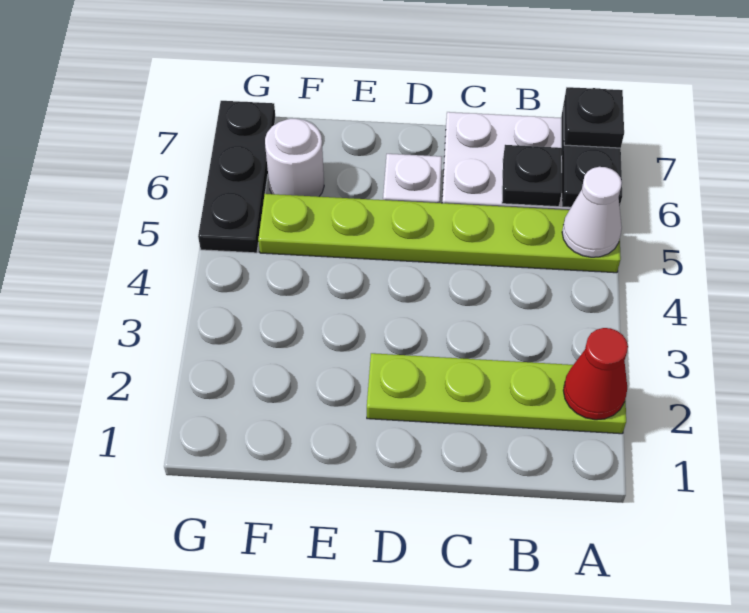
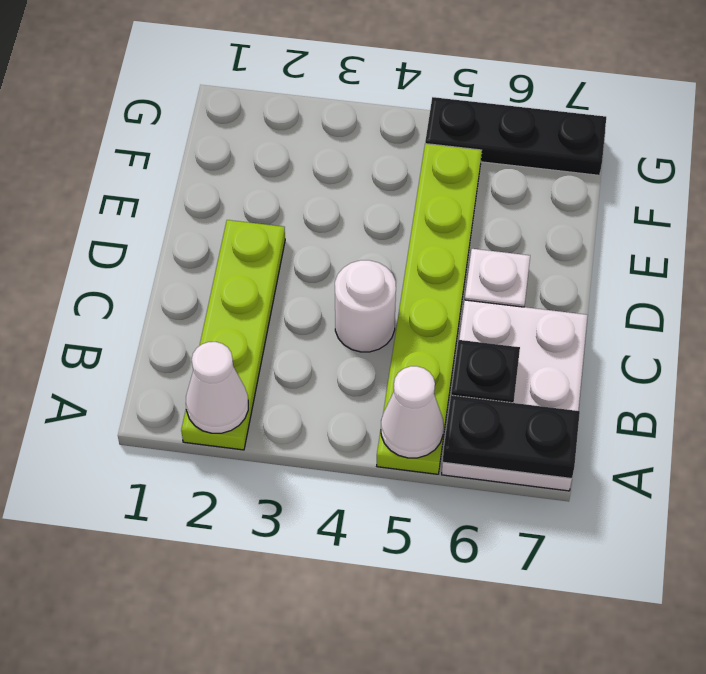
red 1x1 cone [563,328,628,420] -> white 1x1 cone [186,342,248,433]
black 1x1 plate [564,87,624,148] -> none
white 1x1 round brick [265,119,324,197] -> white 1x1 round brick moved to [335,260,396,352]

